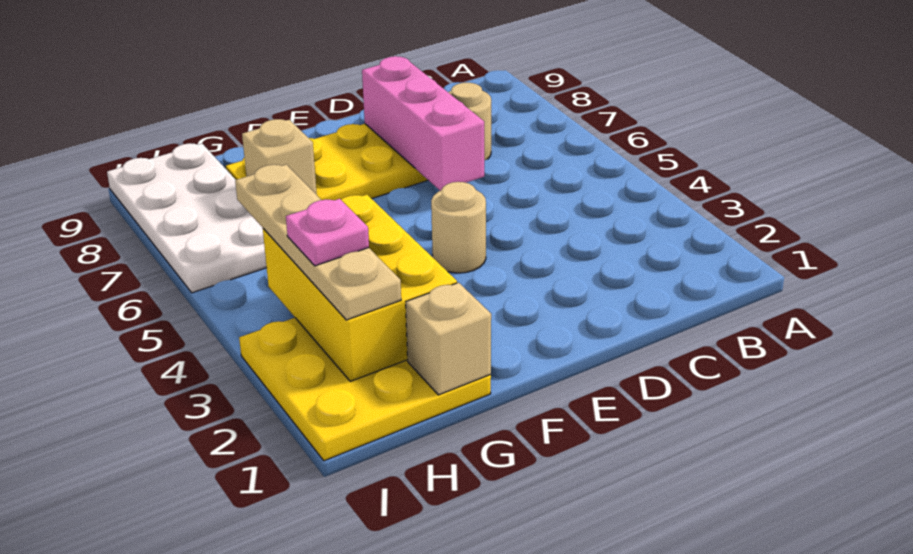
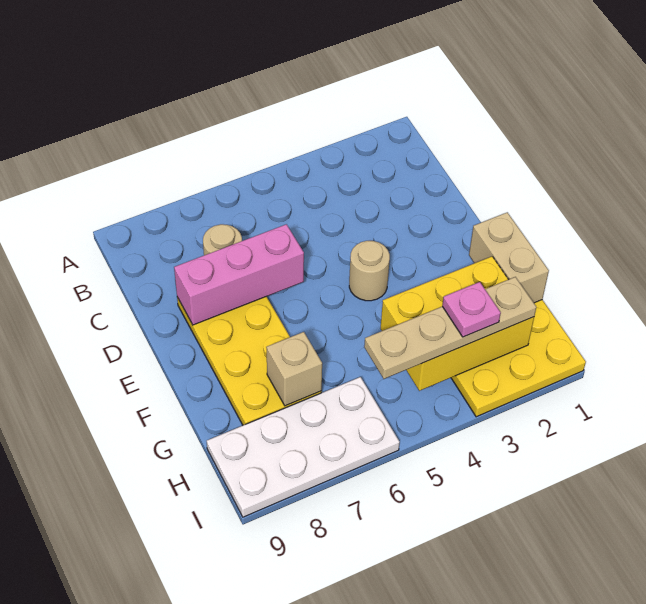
tan 1x1 brick [406,283,491,395] -> tan 1x2 brick [469,212,549,303]

